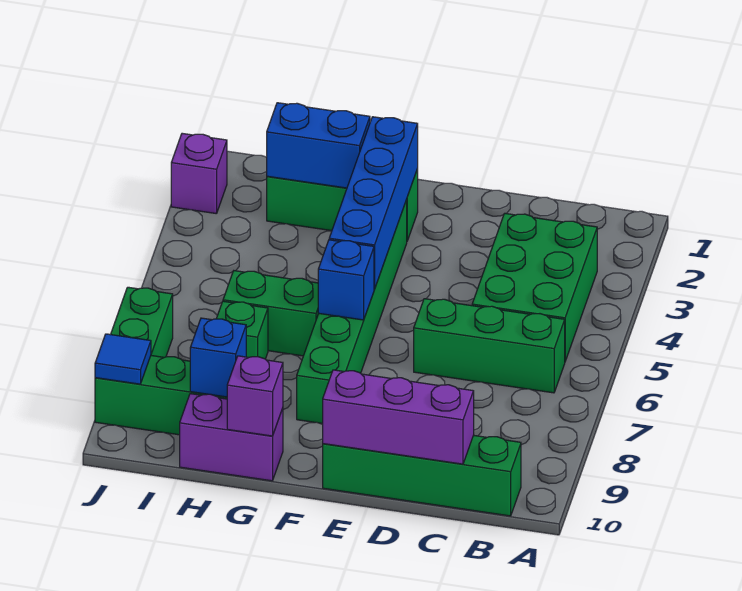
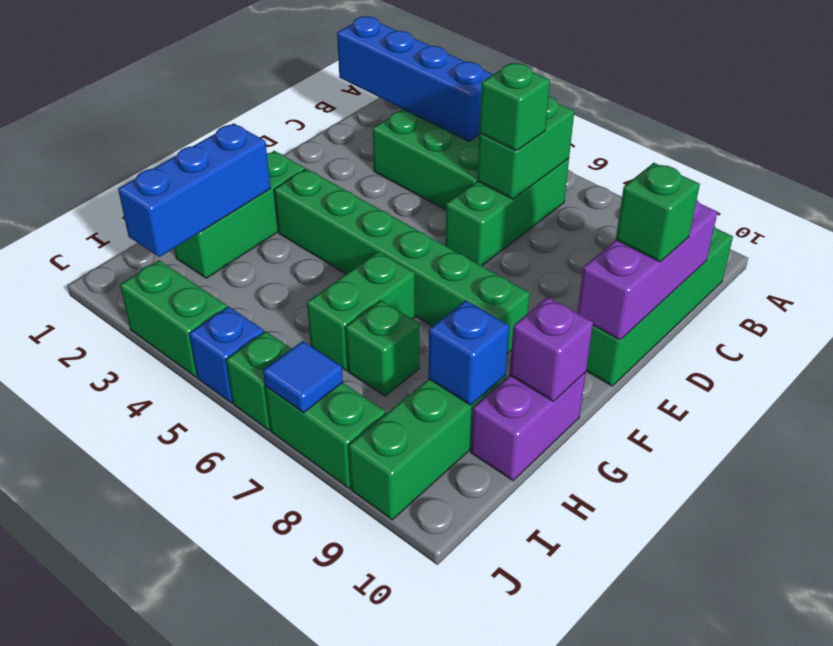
none -> green 1x2 brick [477,96,574,199]
none -> green 1x1 brick [479,63,550,151]
none -> green 1x1 brick [616,163,700,262]
blue 1x4 brick [329,117,418,289] -> blue 1x4 brick moved to [337,16,493,141]
blue 1x1 brick [318,240,374,320] -> blue 1x1 brick moved to [189,307,264,403]
blue 1x2 brick [267,103,370,188] -> blue 1x3 brick [118,123,271,257]
purple 1x1 brick [171,133,227,214] -> none
none -> green 1x2 brick [120,260,227,377]
none -> green 1x1 brick [226,331,292,430]
blue 1x1 tile [95,334,151,384] -> blue 1x1 tile moved to [263,341,343,413]

